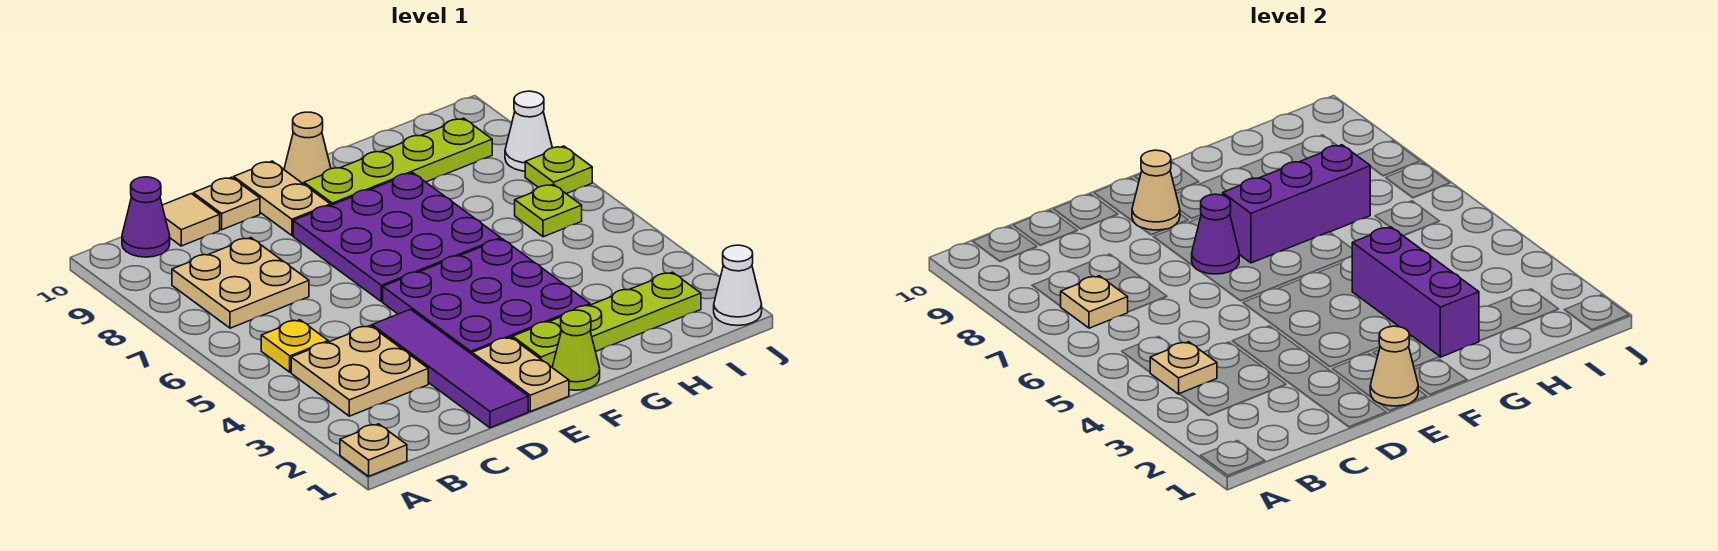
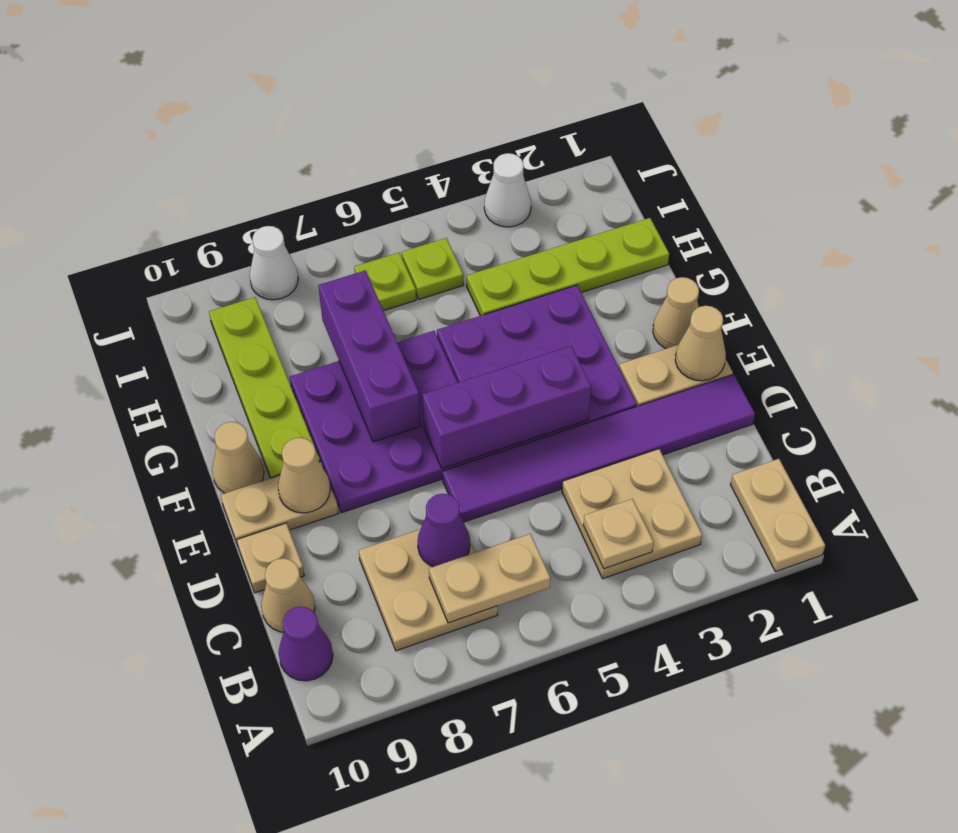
tan 1x1 plate [340,424,407,476] -> tan 1x2 plate [730,459,825,571]
yellow 1x1 plate [261,320,328,372] -> none
tan 1x1 plate [1061,276,1128,328] -> tan 1x2 plate [429,534,550,623]
tan 1x1 tile [162,194,220,246] -> tan 1x1 cone [261,558,315,632]
purple 1x4 tile [372,309,528,428] -> purple 1x6 tile [443,374,755,522]
purple 1x1 cone [1192,194,1239,274] -> purple 1x1 cone moved to [418,494,470,567]
lime 1x1 cone [552,310,600,390] -> tan 1x1 cone [653,277,699,349]
lime 1x4 plate [513,272,701,367] -> lime 1x4 plate turned to [467,218,669,316]
purple 1x3 brick [1352,227,1479,357] -> purple 1x3 brick moved to [422,346,591,469]
white 1x1 cone [714,245,762,326] -> white 1x1 cone moved to [484,153,531,227]
lime 1x1 plate [525,146,592,194] -> lime 1x1 plate moved to [402,238,464,299]

